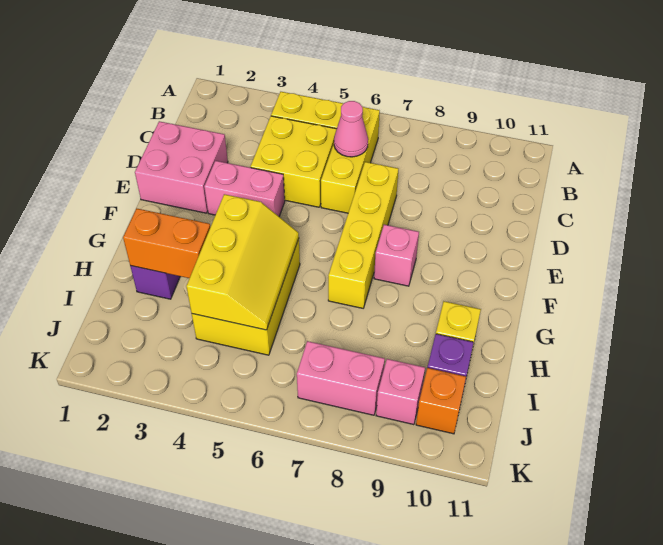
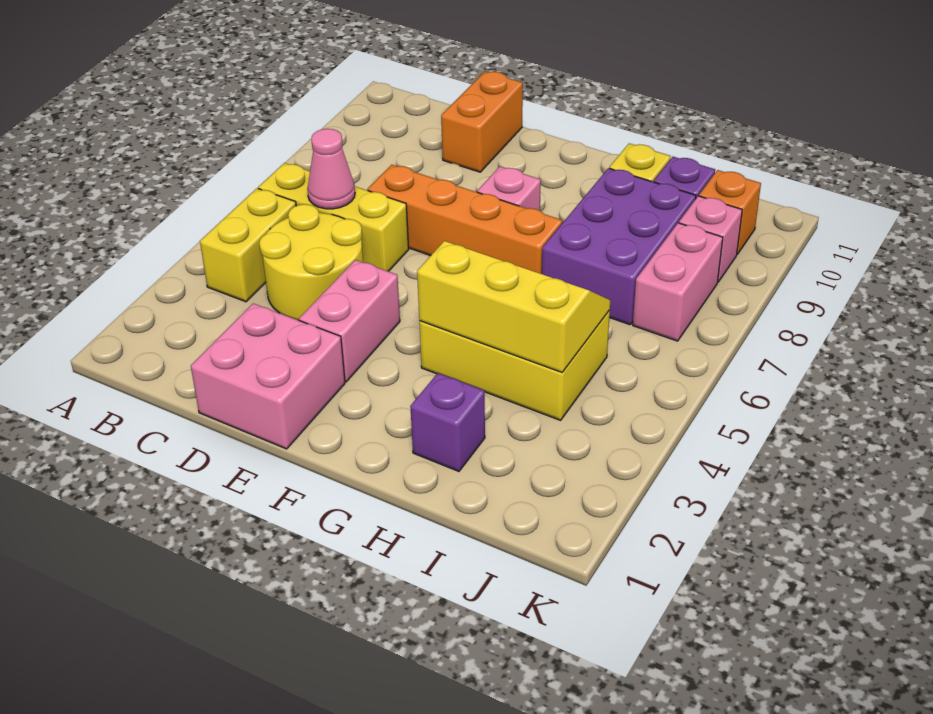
yellow 2x2 brick [251,116,337,207] -> yellow 2x2 round brick [259,204,363,320]
yellow 1x4 brick [328,162,398,308] -> orange 1x4 brick [367,165,562,274]
orange 1x2 brick [123,209,210,278] -> orange 1x2 brick moved to [441,71,523,172]
none -> purple 2x3 brick [542,168,696,325]

